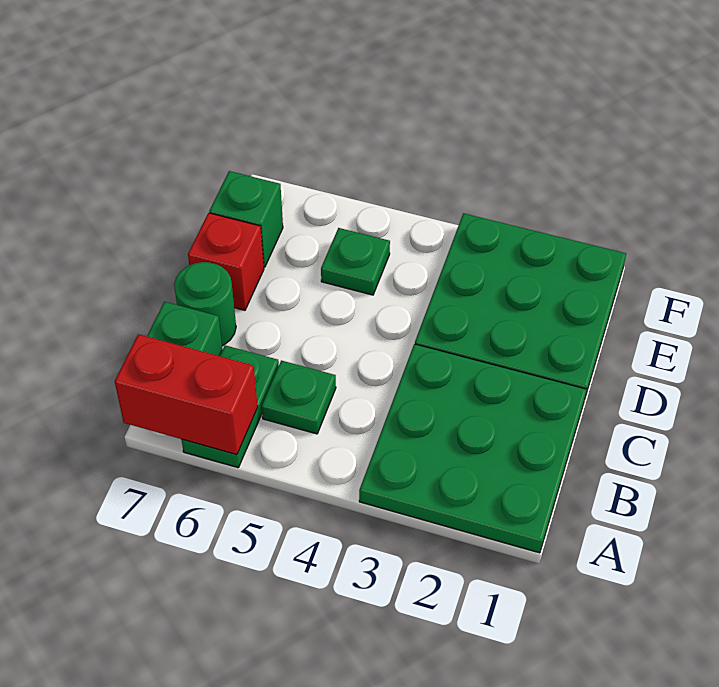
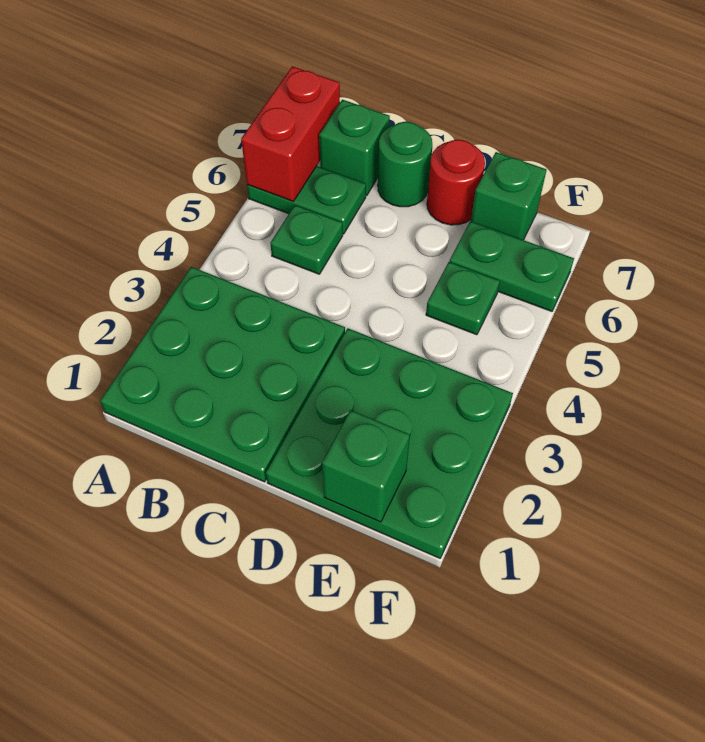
red 1x1 brick [188,213,264,310] -> red 1x1 round brick [427,140,485,225]
none -> green 1x1 brick [322,410,410,522]
none -> green 1x2 plate [450,221,574,311]

